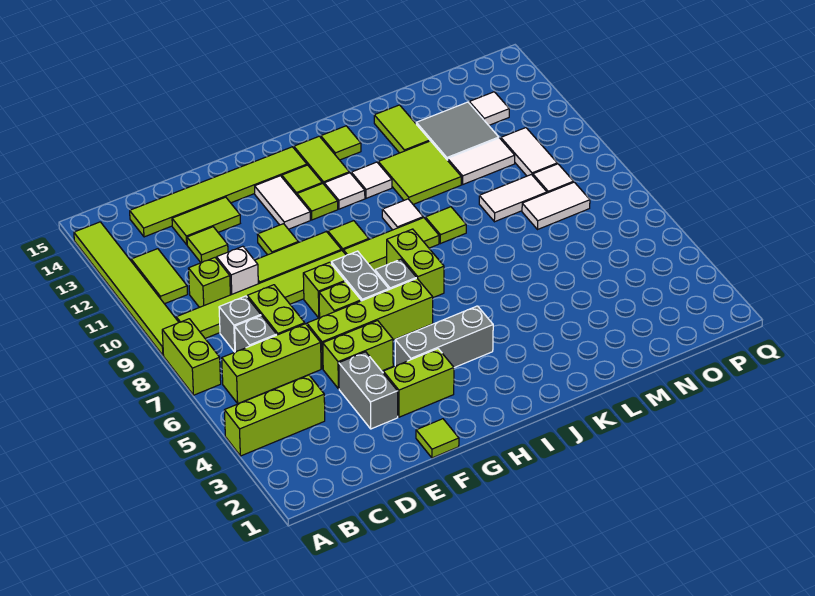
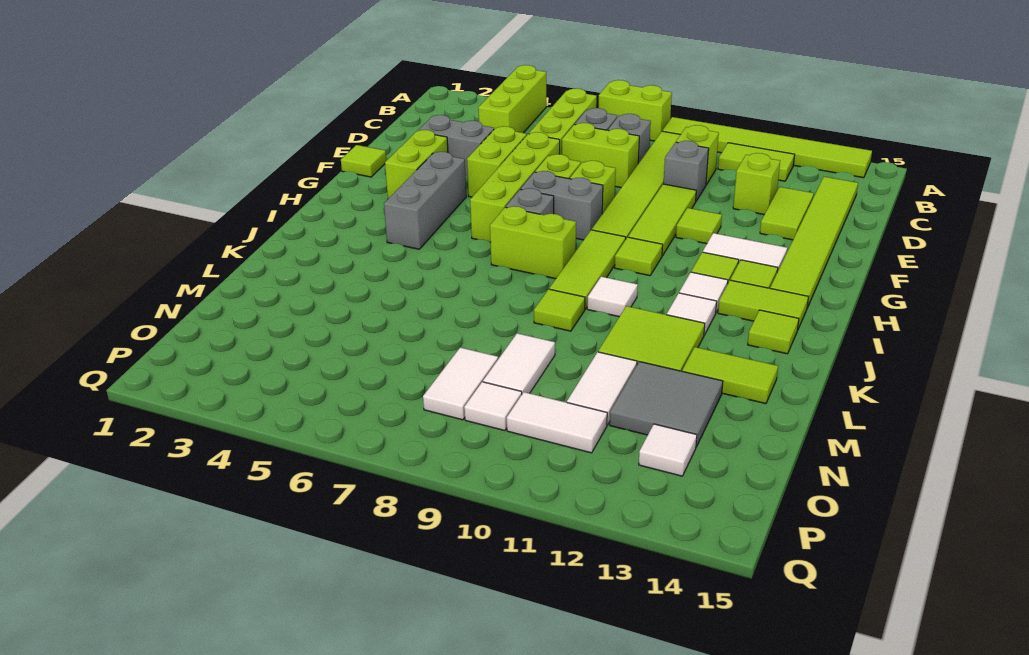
white 1x1 brick [217,246,258,295] -> grey 1x1 brick [664,141,709,201]
lime 1x1 tile [187,227,228,263] -> lime 1x1 brick [733,153,780,215]

